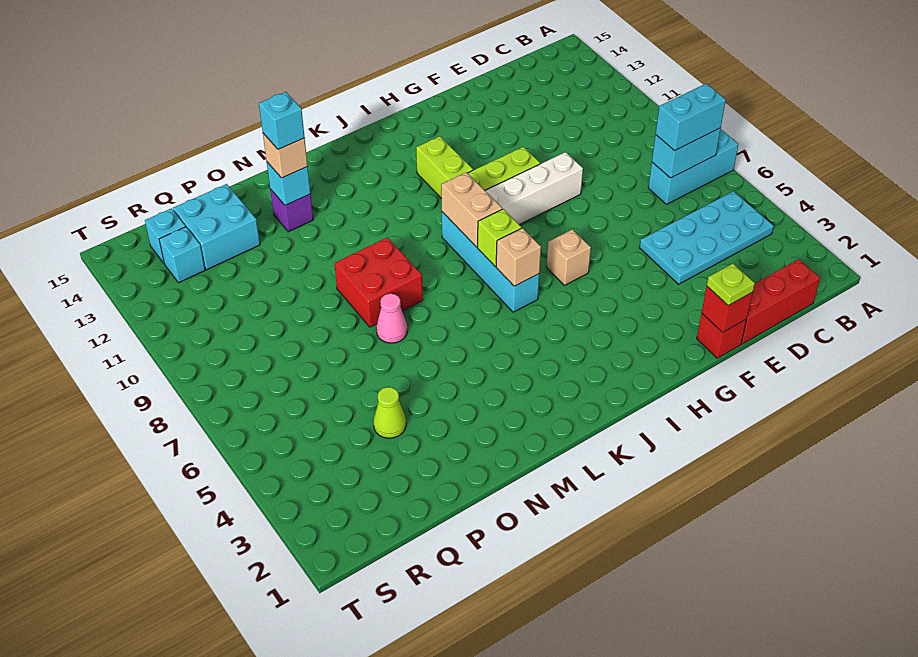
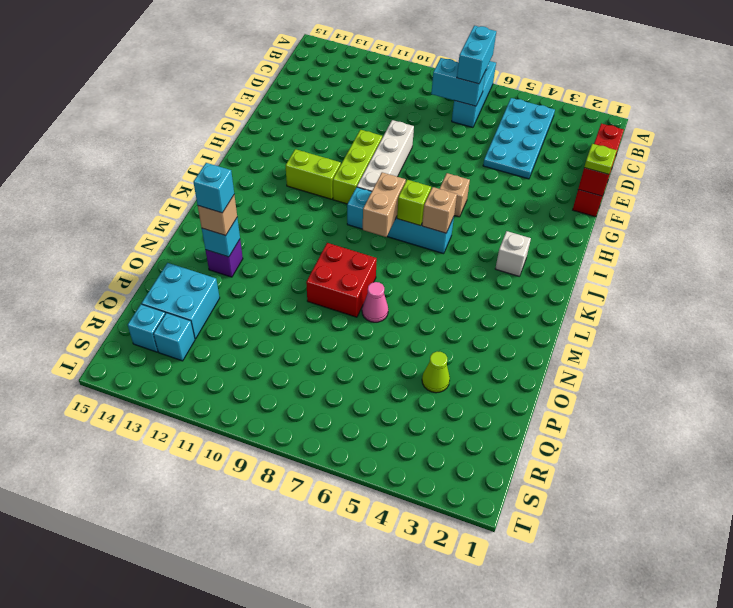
cyan 1x2 brick [652,128,721,178] -> cyan 1x2 brick turned to [431,58,486,106]
none -> white 1x1 brick [495,231,531,276]
tan 1x2 brick [441,172,502,247] -> tan 1x2 brick turned to [363,172,406,237]

